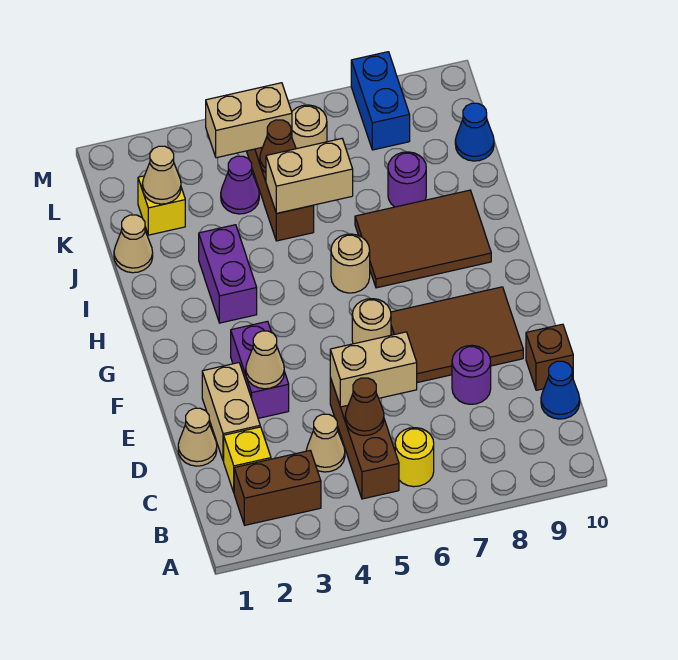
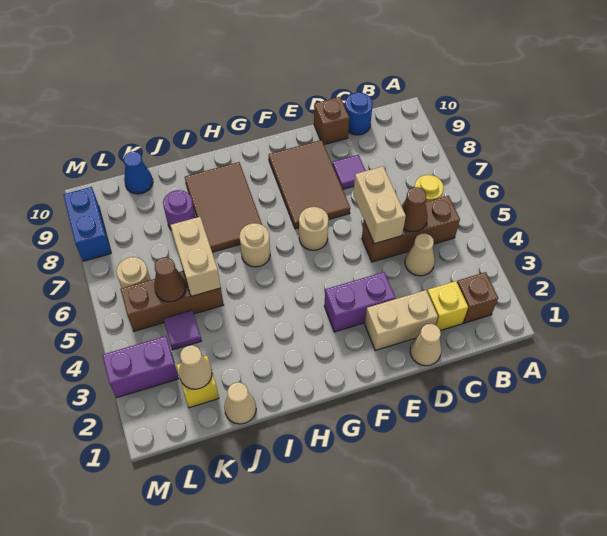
brown 1x2 brick [234,451,321,525] -> brown 1x1 brick [457,272,498,323]
blue 1x1 cone [541,361,580,419] -> blue 1x1 round brick [345,92,373,135]
purple 1x1 round brick [452,345,491,404] -> purple 1x1 tile [332,155,366,189]
tan 1x1 cone [246,331,284,389] -> none
purple 1x2 brick [199,225,257,323] -> purple 1x2 brick moved to [102,336,179,398]
purple 1x1 cone [221,156,259,214] -> purple 1x1 tile [163,310,202,350]
tan 1x2 brick [206,83,292,158] -> none
blue 1x2 brick [351,52,410,150] -> blue 1x2 brick turned to [63,187,111,261]

